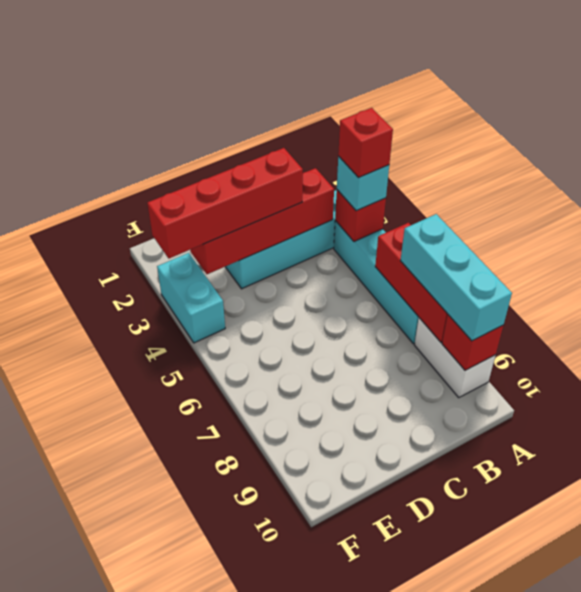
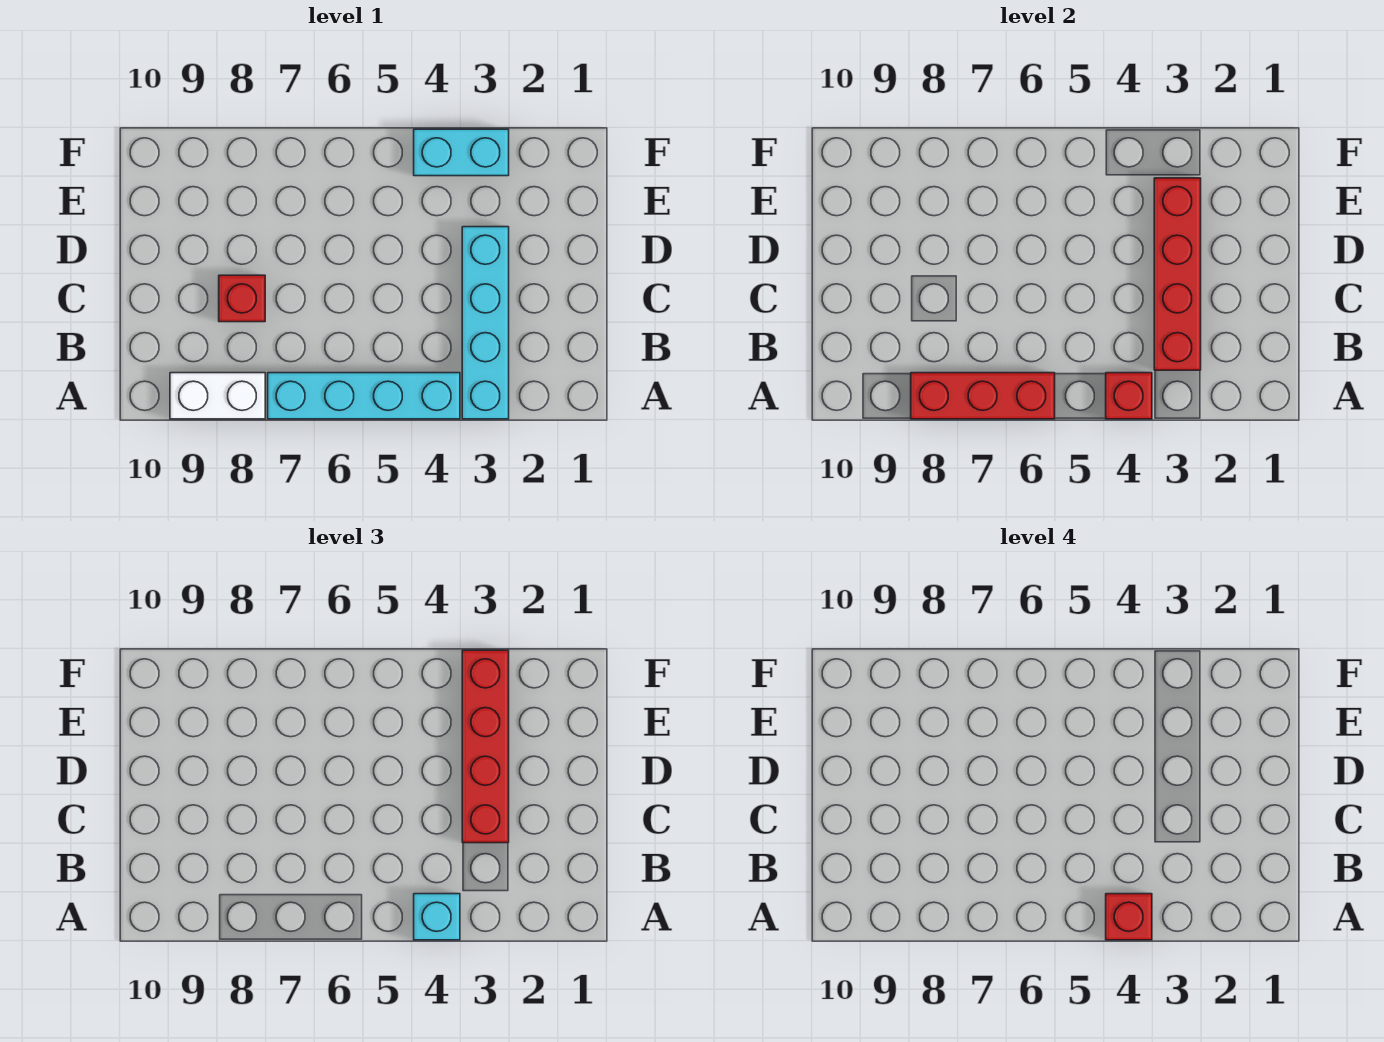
cyan 1x3 brick [400,214,512,341] -> none
red 1x1 brick [442,315,503,370] -> red 1x1 brick moved to [219,275,265,322]

